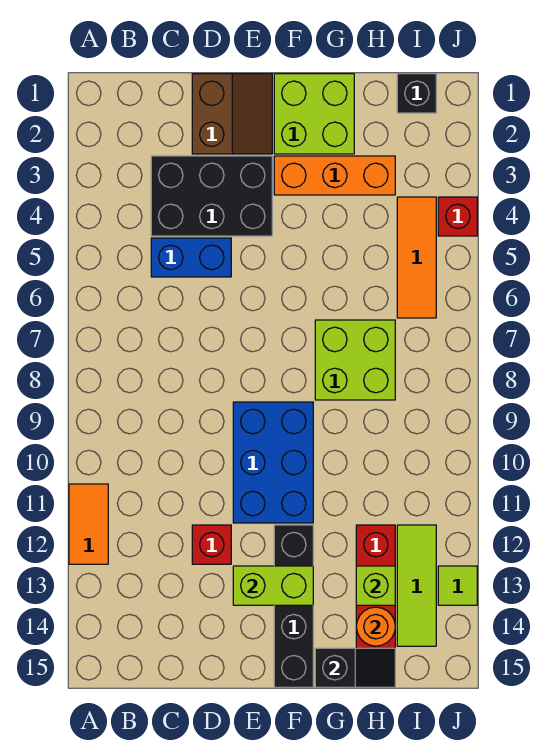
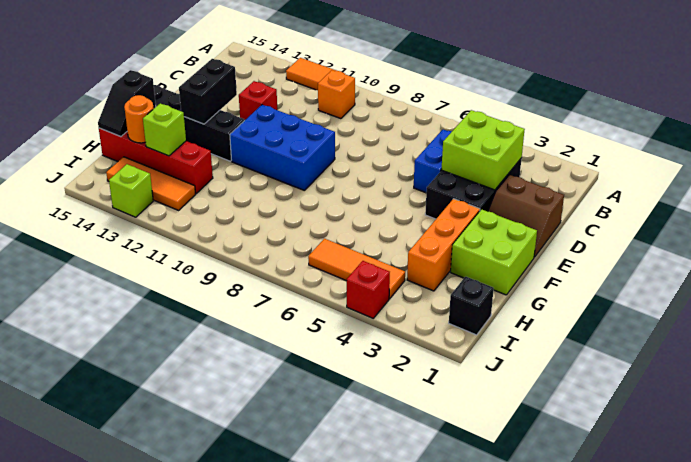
none -> orange 1x1 brick [318,70,355,119]
lime 1x2 brick [233,566,313,605] -> black 1x2 brick [179,59,237,124]
lime 2x2 brick [315,320,395,400] -> lime 2x2 brick moved to [441,110,525,190]
lime 1x3 tile [397,525,436,646] -> orange 1x3 tile [106,157,196,210]
lime 1x1 tile [438,566,477,605] -> lime 1x1 brick [109,164,153,217]

